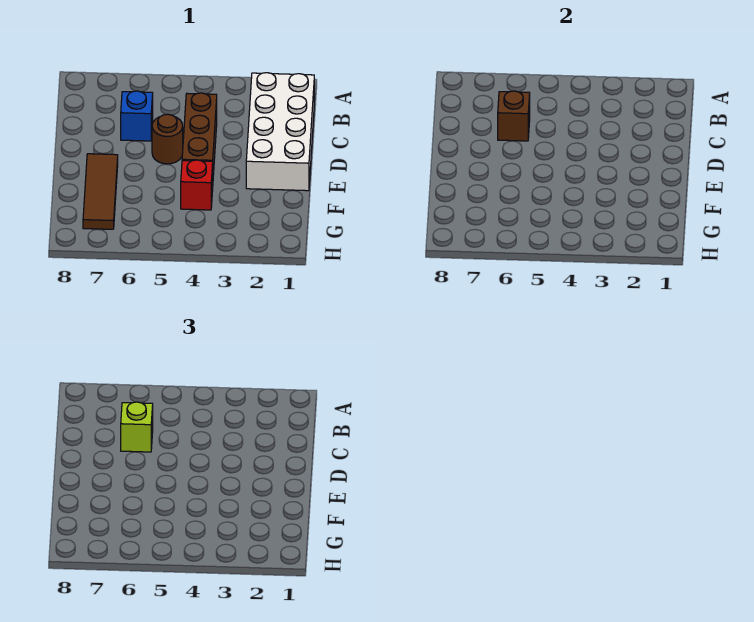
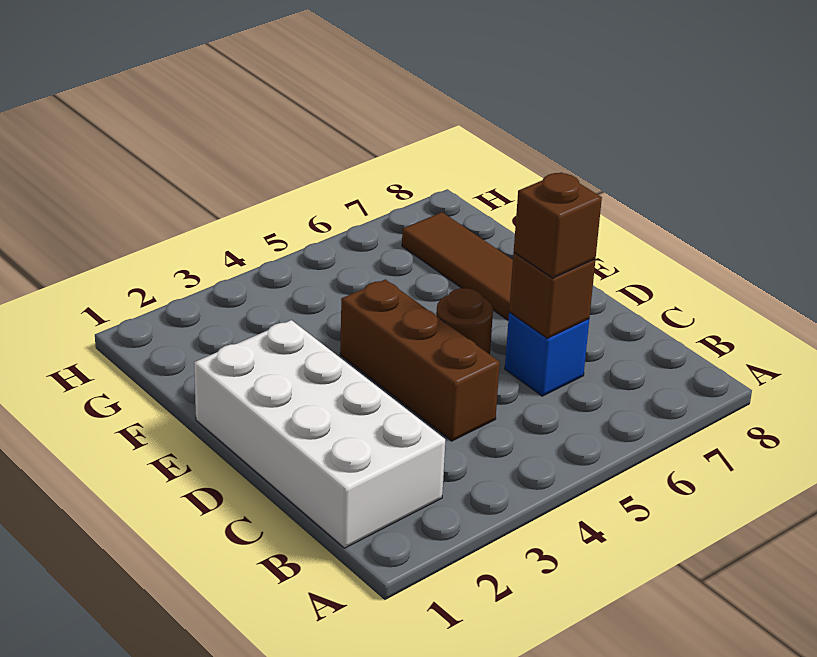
lime 1x1 brick [121,402,153,452] -> brown 1x1 brick [514,172,602,278]
red 1x1 brick [181,160,213,210] -> none

